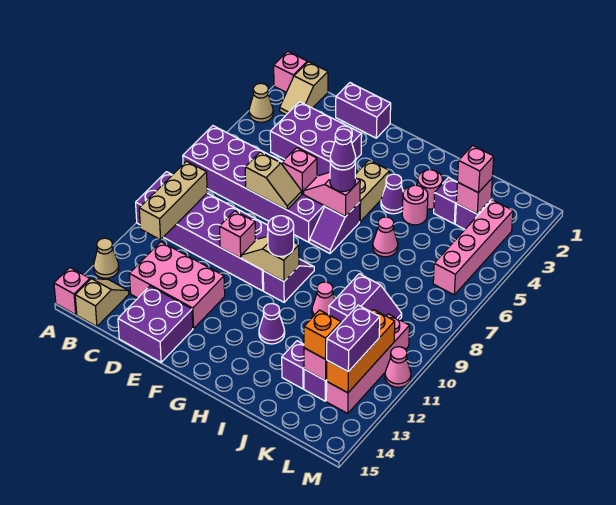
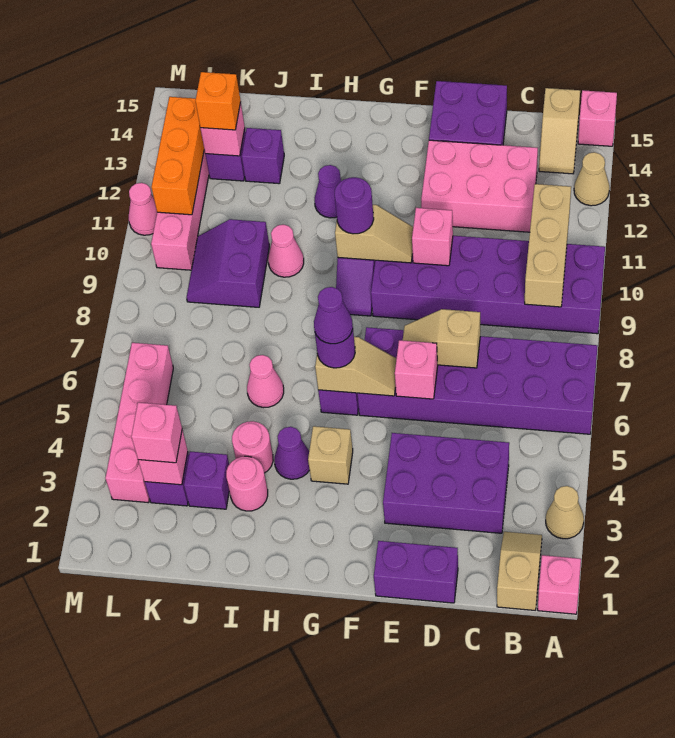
pink 1x2 slope [304,172,360,217] -> tan 1x2 slope [315,337,397,396]
tan 1x2 brick [355,160,390,222] -> tan 1x1 brick [308,426,353,484]
purple 1x2 brick [327,305,380,372] -> none

